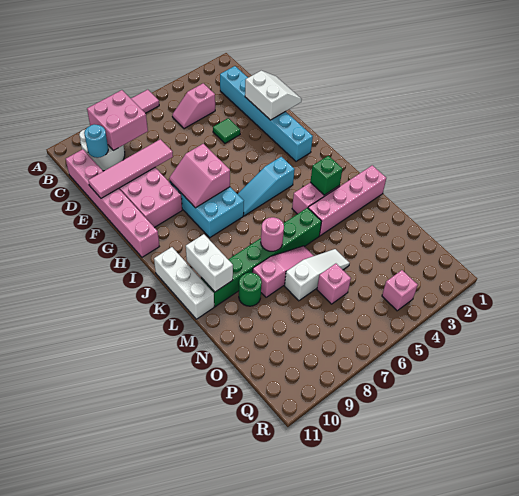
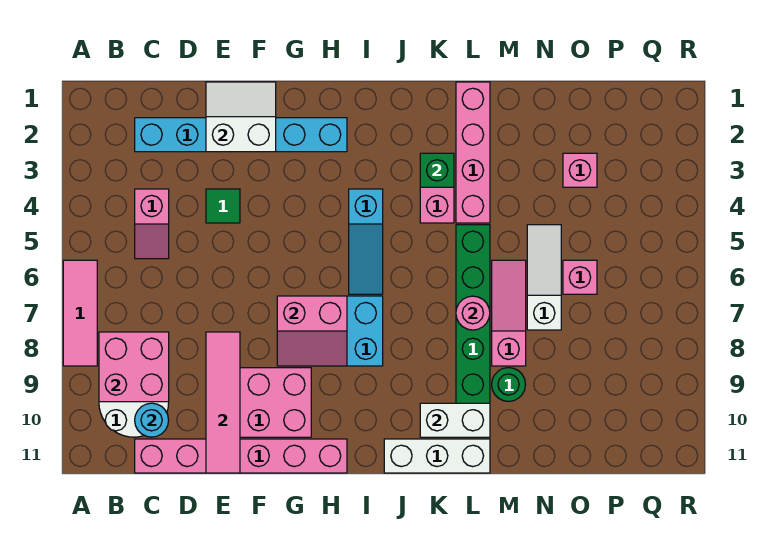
pink 1x1 brick [382,270,418,311] -> pink 1x1 brick moved to [563,153,597,187]

